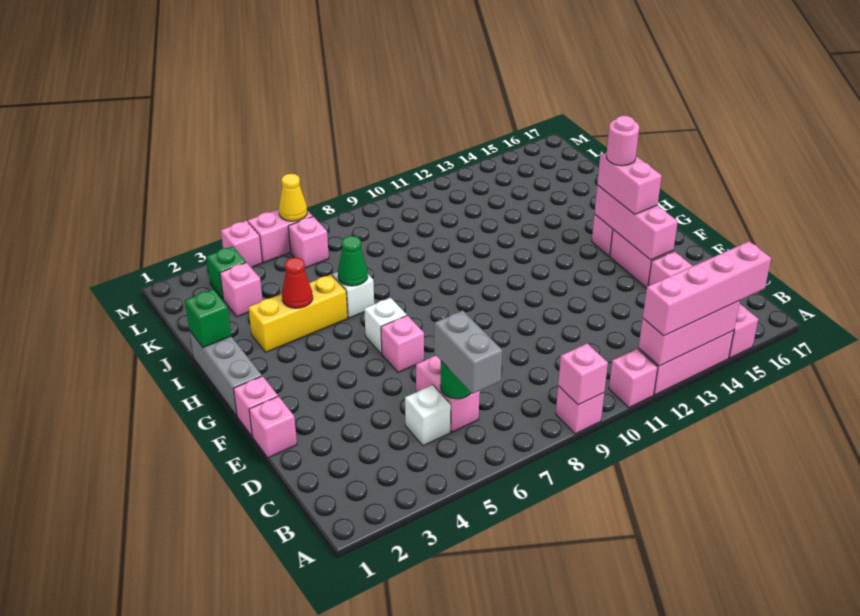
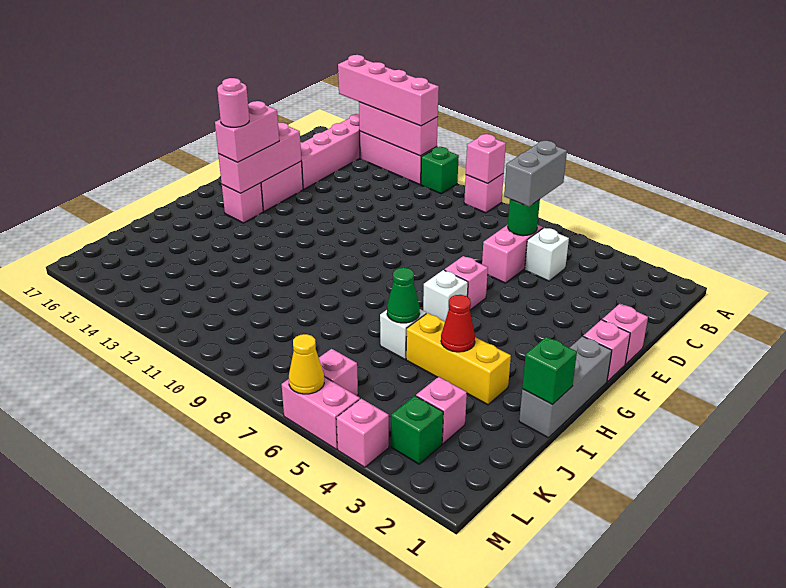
pink 1x1 brick [609,349,658,407] -> green 1x1 brick [421,147,459,194]

